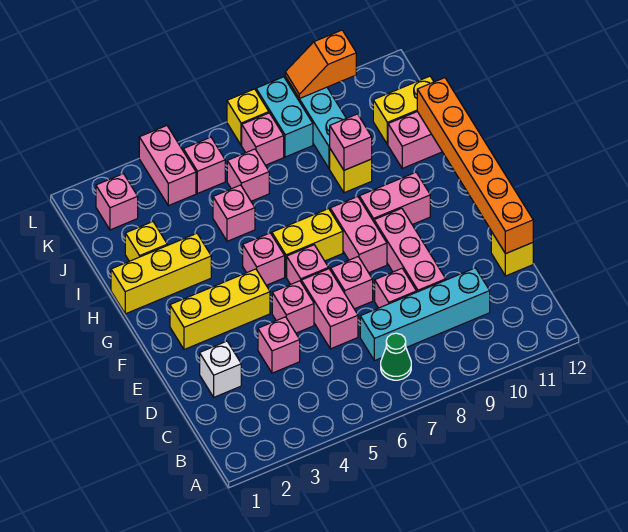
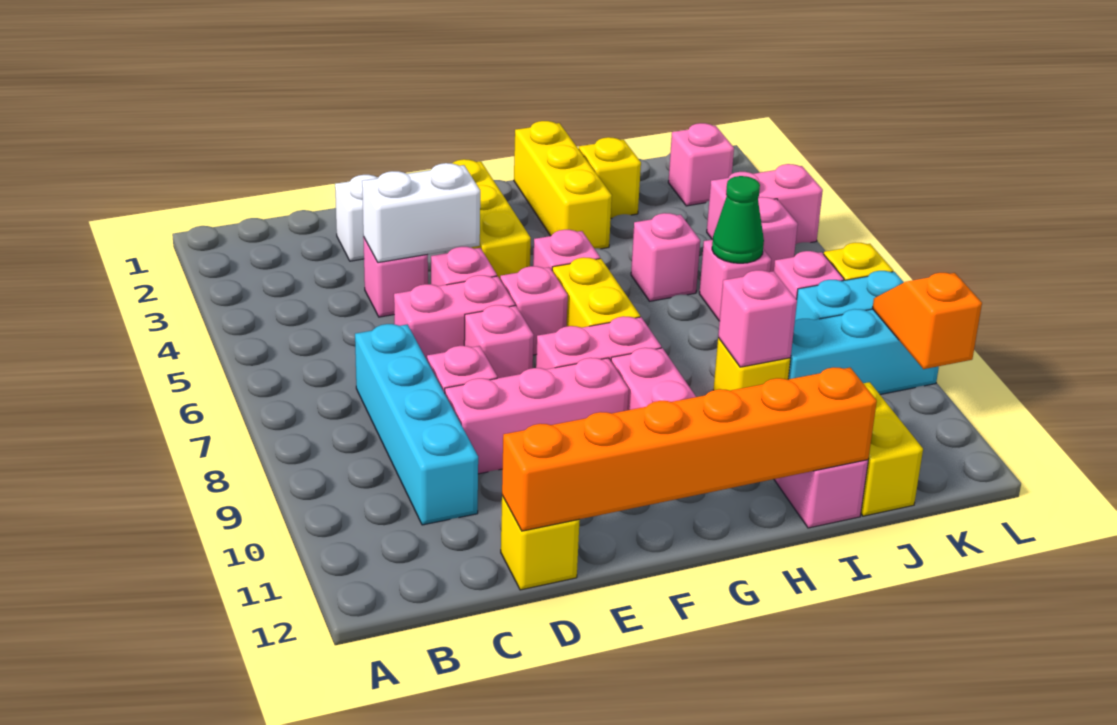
green 1x1 cone [381,333,411,380] -> green 1x1 cone moved to [712,176,764,263]
none -> white 1x2 brick [362,163,480,263]

